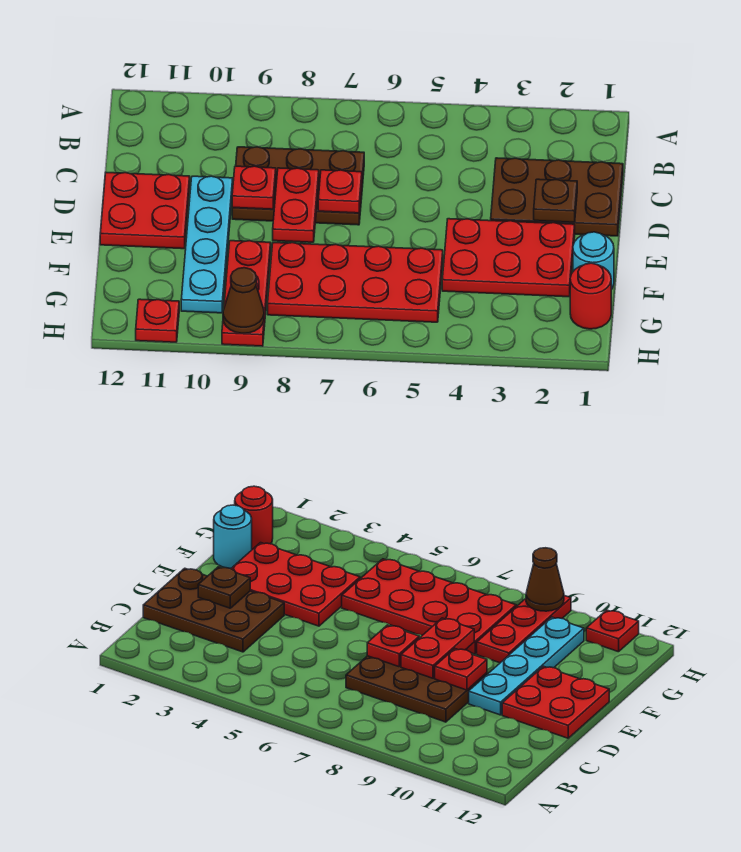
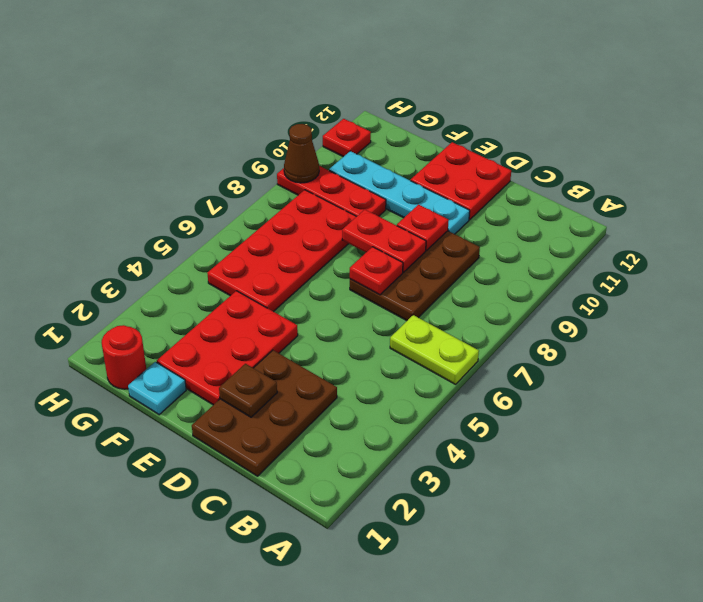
none -> lime 1x2 plate [390,315,479,384]
cyan 1x1 round brick [573,232,614,290] -> cyan 1x1 plate [128,362,186,415]

